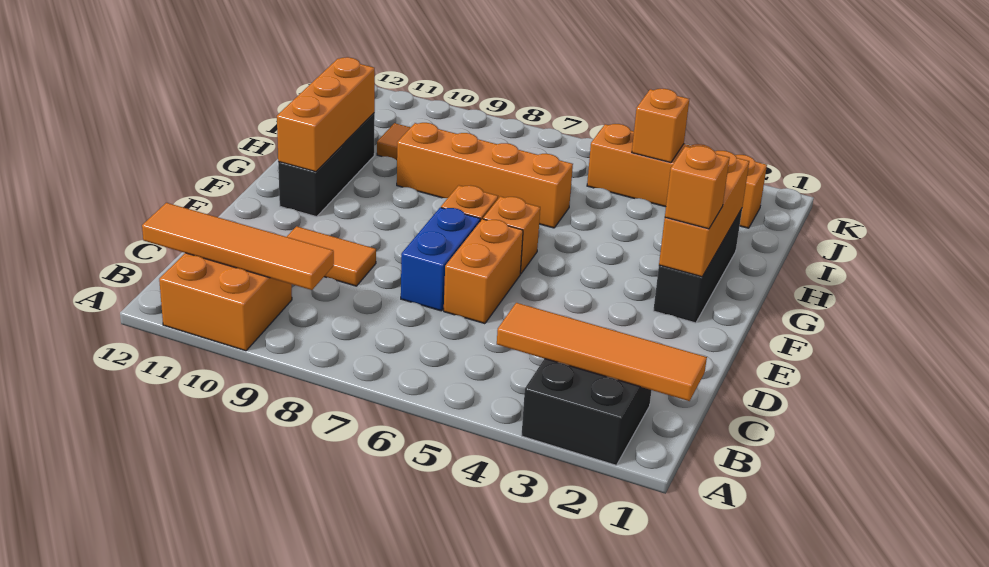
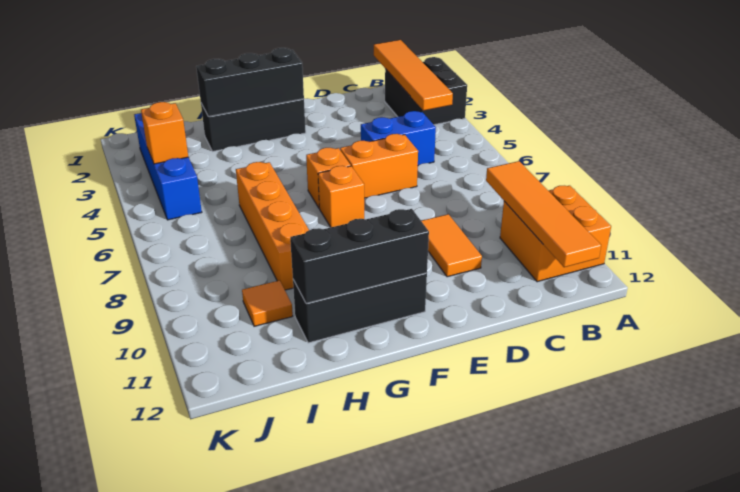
blue 1x2 brick [401,208,480,311] -> blue 1x2 brick moved to [361,111,436,165]
orange 1x3 brick [659,151,749,277] -> black 1x3 brick [196,48,304,116]
orange 1x1 brick [665,146,730,229] -> none
orange 1x3 brick [277,57,375,172] -> black 1x3 brick [290,209,429,303]
orange 1x4 brick [587,124,767,228] -> blue 1x4 brick [134,113,202,220]

